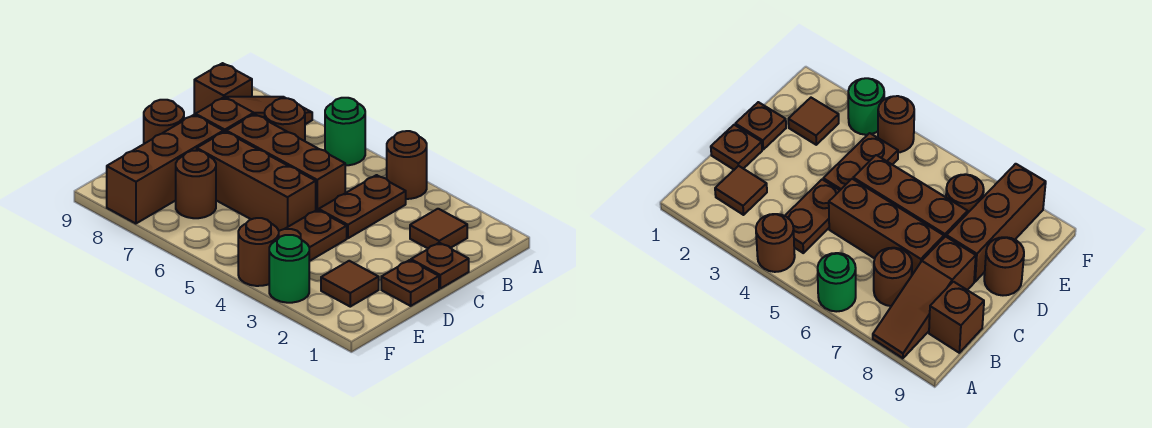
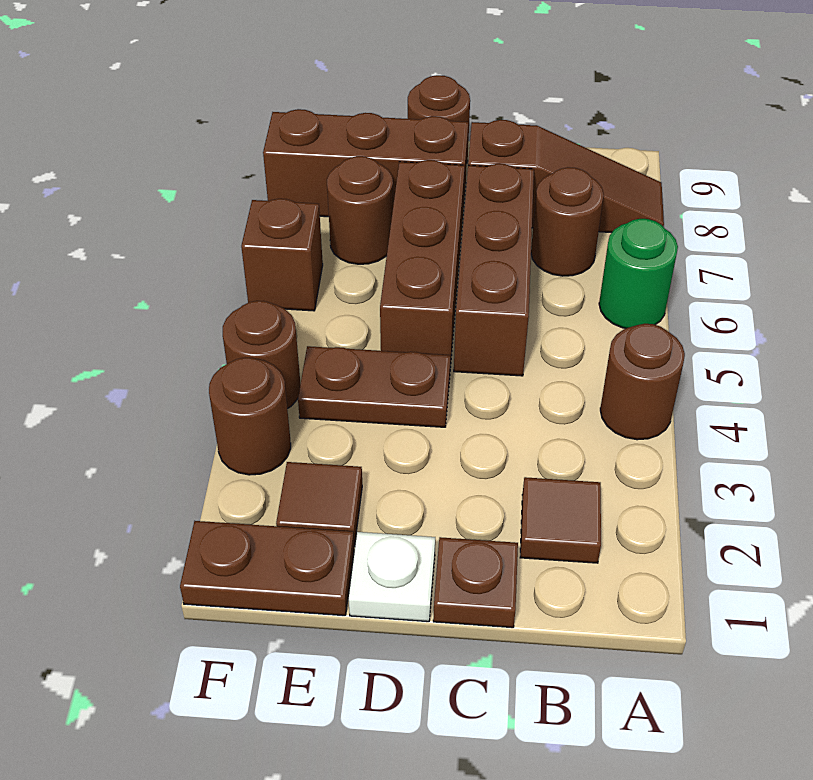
brown 1x2 plate [319,175,406,238] -> brown 1x2 plate moved to [180,521,354,616]
brown 1x1 brick [194,63,252,115] -> brown 1x1 brick moved to [241,199,323,311]
brown 1x1 plate [381,260,439,306] -> white 1x1 plate [349,532,435,622]
green 1x1 round brick [269,235,309,303] -> brown 1x1 round brick [209,358,291,475]

